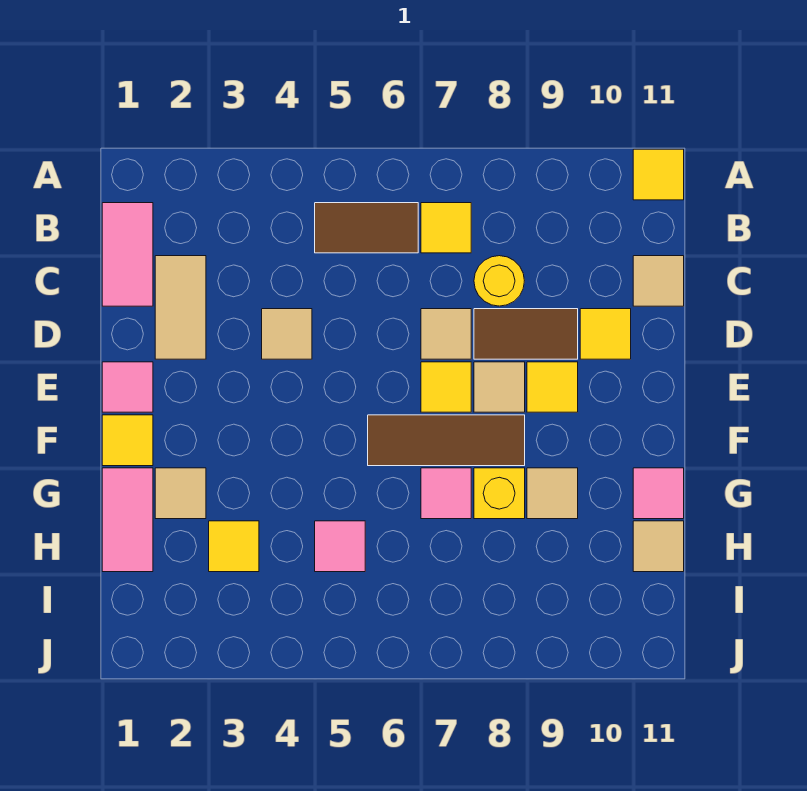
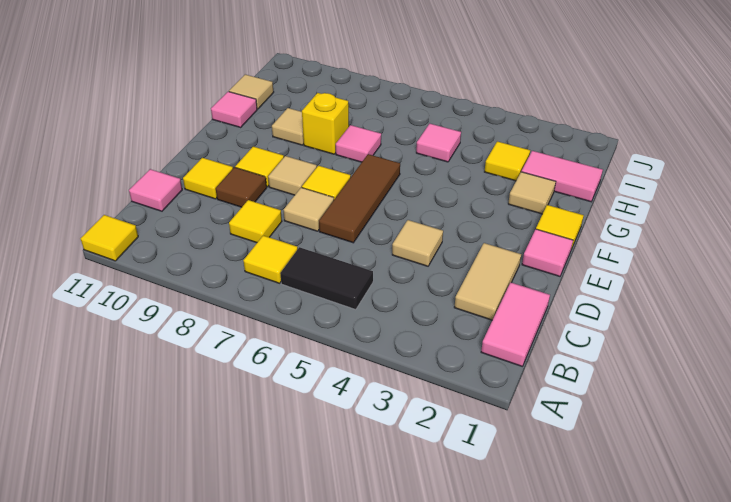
brown 1x2 tile [315,203,418,253] -> black 1x2 tile [280,247,373,310]
yellow 1x1 round brick [474,256,524,306] -> yellow 1x1 tile [229,200,282,243]
tan 1x1 tile [633,256,684,306] -> pink 1x1 tile [129,169,182,211]
brown 1x2 tile [474,309,578,359] -> brown 1x1 tile [216,167,267,207]
brown 1x3 tile [368,415,525,466] -> brown 1x3 tile turned to [319,154,400,243]
pink 1x2 tile [102,468,153,572] -> pink 1x2 tile turned to [521,151,603,202]

